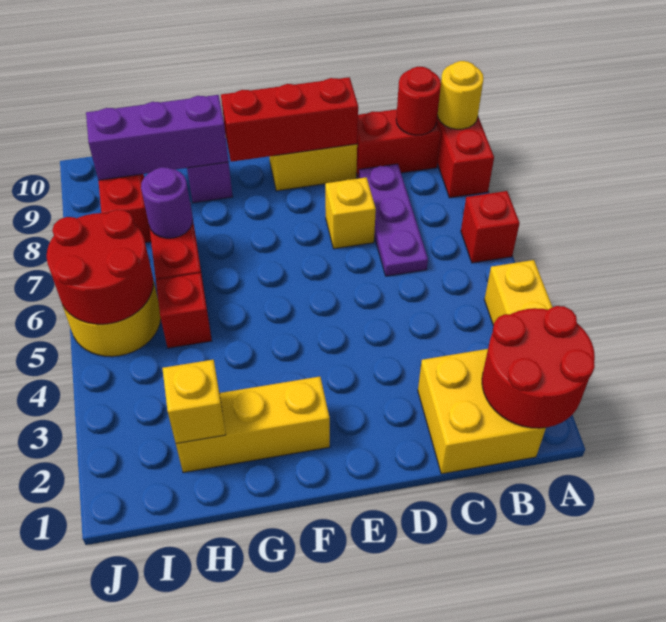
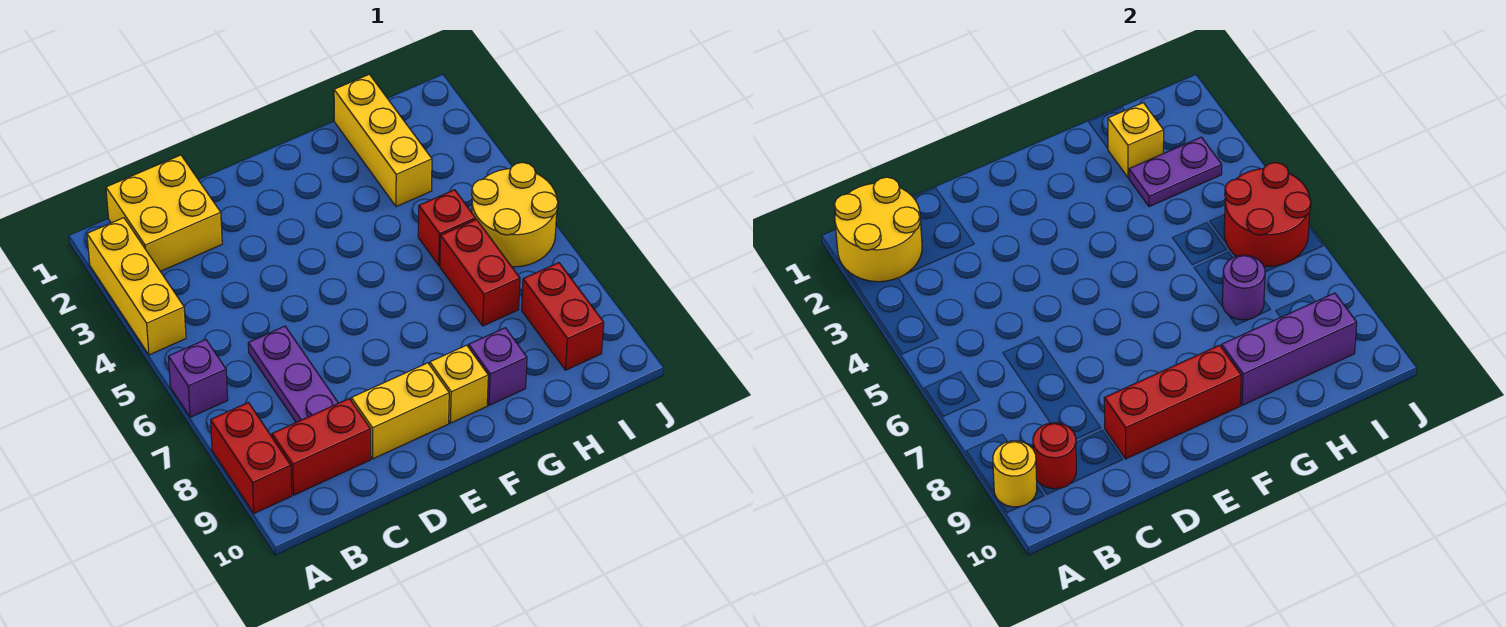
red 2x2 round brick [482,306,595,428] -> yellow 2x2 round brick [834,177,922,282]
red 1x1 brick [461,191,520,263] -> purple 1x1 brick [168,340,228,417]
yellow 1x1 brick [325,177,376,249] -> yellow 1x1 brick moved to [430,345,488,423]
yellow 1x3 brick [176,377,330,473] -> yellow 1x3 brick turned to [334,74,432,207]
none -> purple 1x2 plate [1129,137,1222,207]

